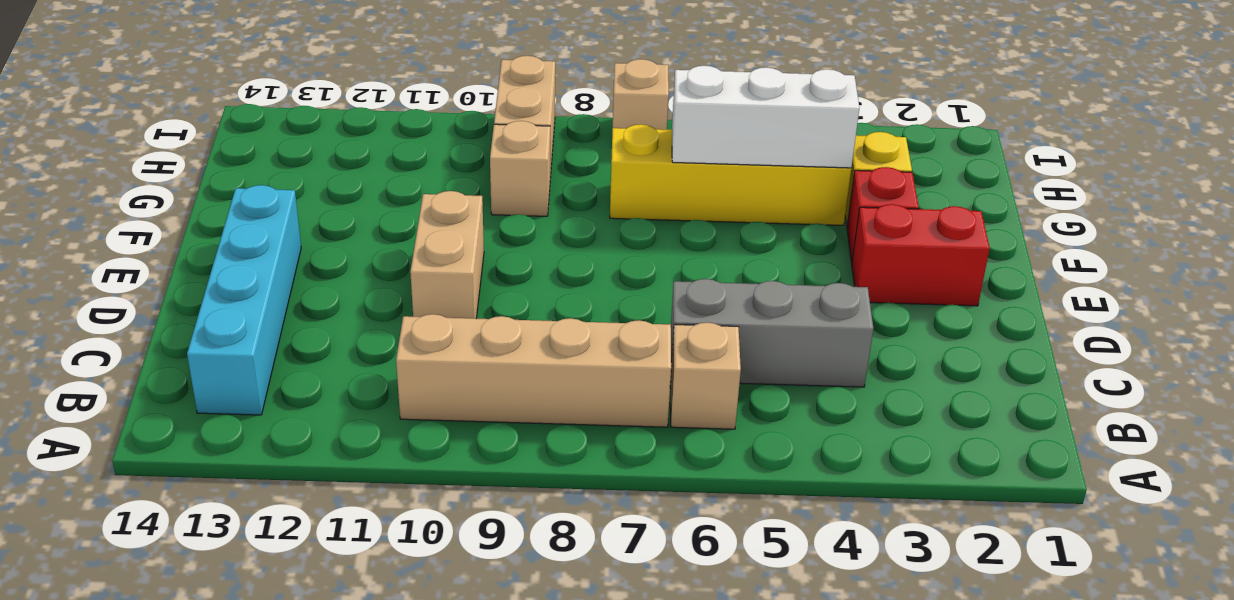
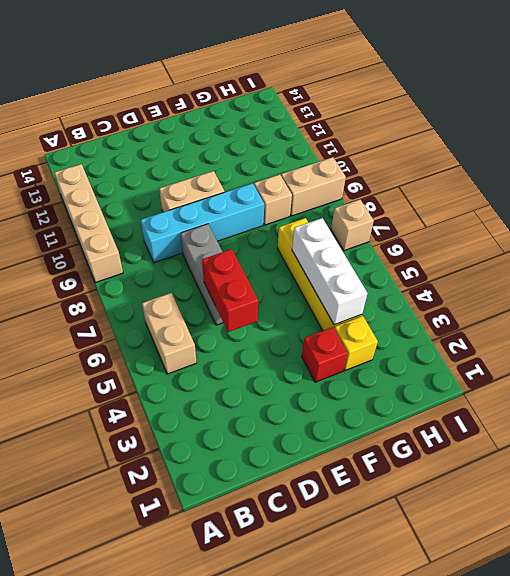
tan 1x1 brick [670,322,741,429] -> tan 1x2 brick [142,293,197,374]
tan 1x4 brick [396,314,671,427] -> tan 1x4 brick moved to [54,164,123,283]
cyan 1x4 brick [187,185,301,415] -> cyan 1x4 brick moved to [141,183,264,263]
grey 1x3 brick [671,279,873,387] -> grey 1x3 brick moved to [181,224,223,325]
red 1x2 brick [852,204,990,306] -> red 1x2 brick moved to [202,249,258,332]

